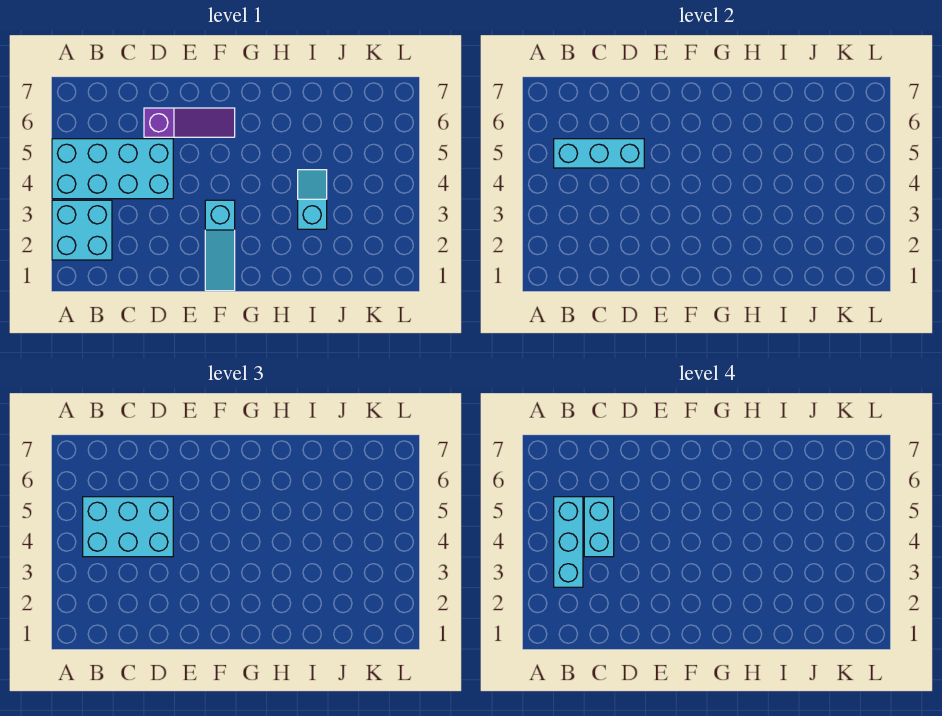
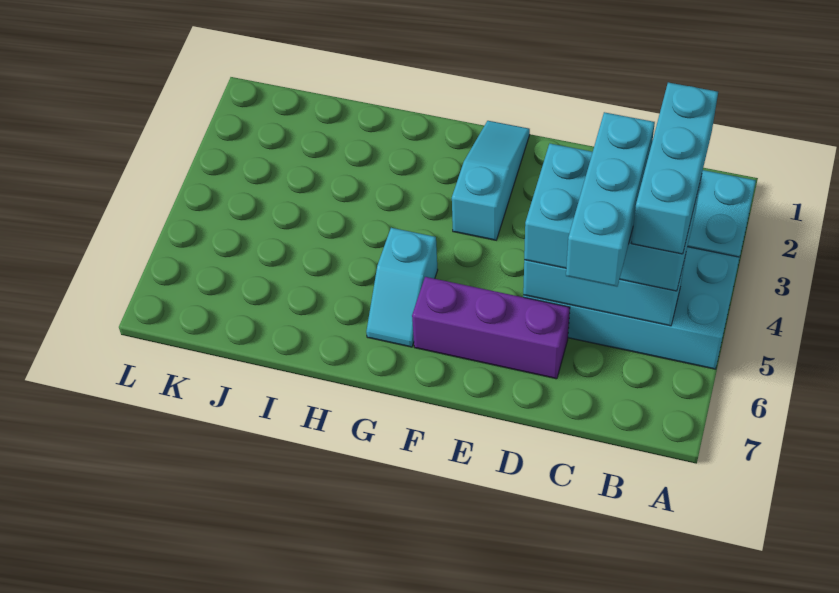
cyan 1x2 brick [584,497,614,557] -> cyan 1x3 brick [566,112,655,287]
purple 1x3 slope [144,108,235,137] -> purple 1x3 brick [412,277,570,379]
cyan 1x2 slope [298,170,327,229] -> cyan 1x2 slope moved to [366,228,438,347]

